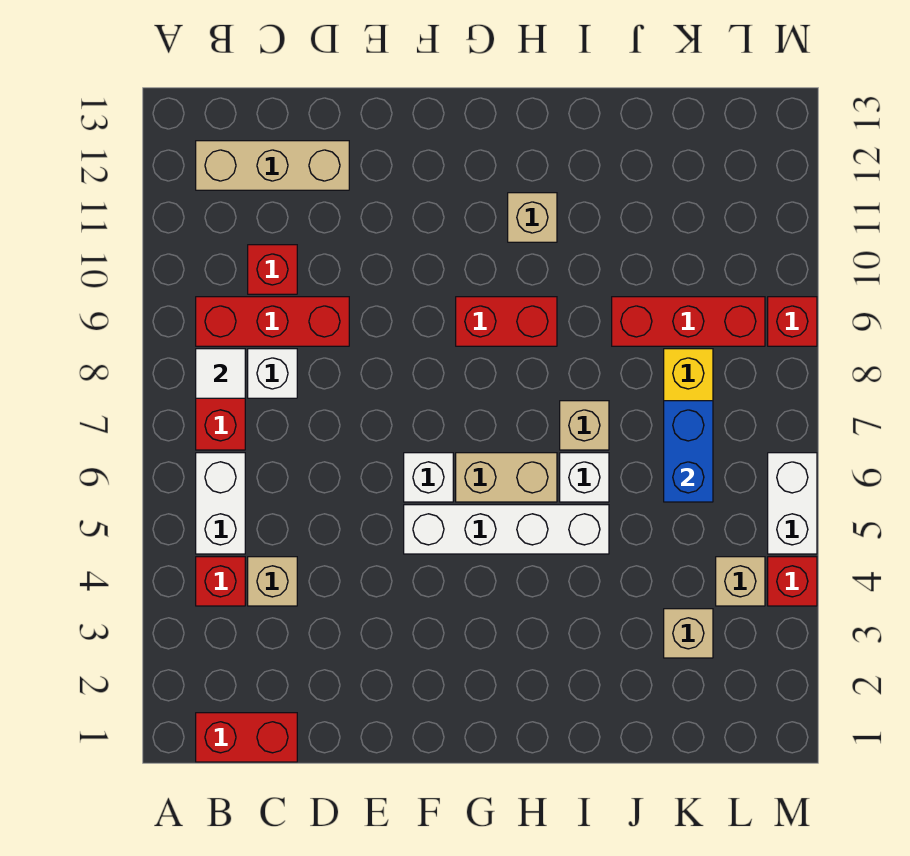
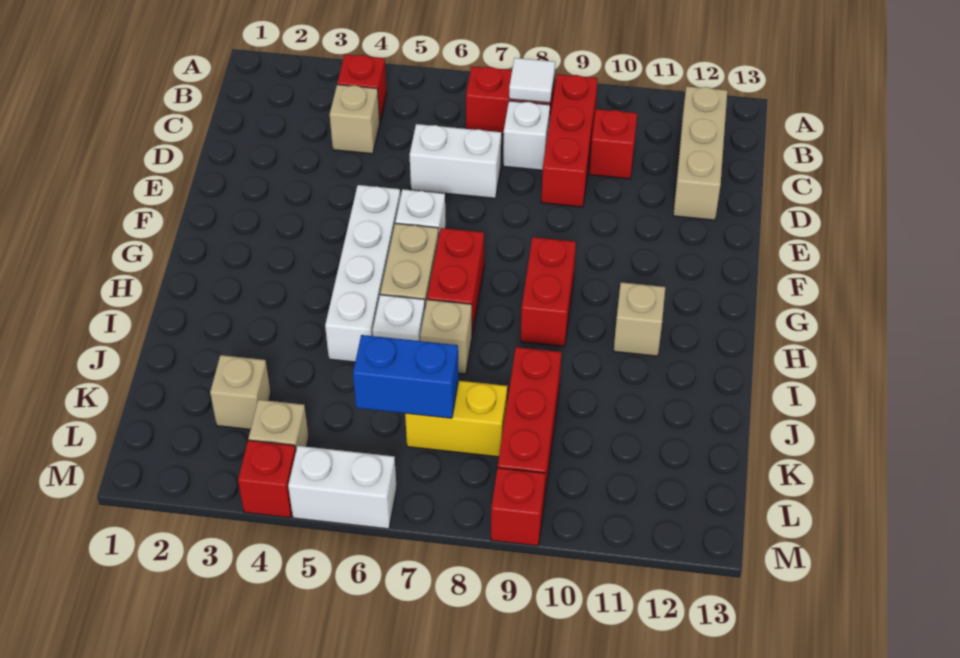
red 1x2 brick [196,713,297,762] -> red 1x2 brick moved to [427,228,484,335]
white 1x2 brick [196,453,245,554] -> white 1x2 brick moved to [410,124,501,198]

